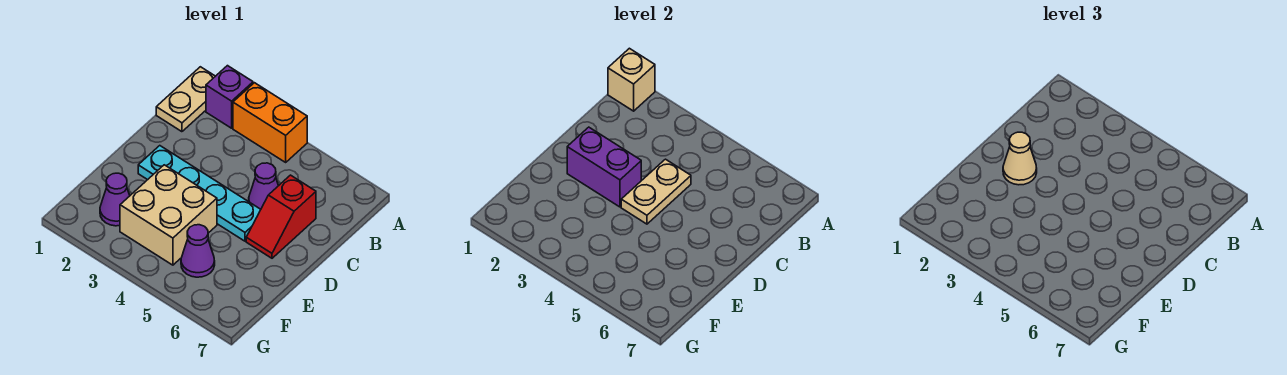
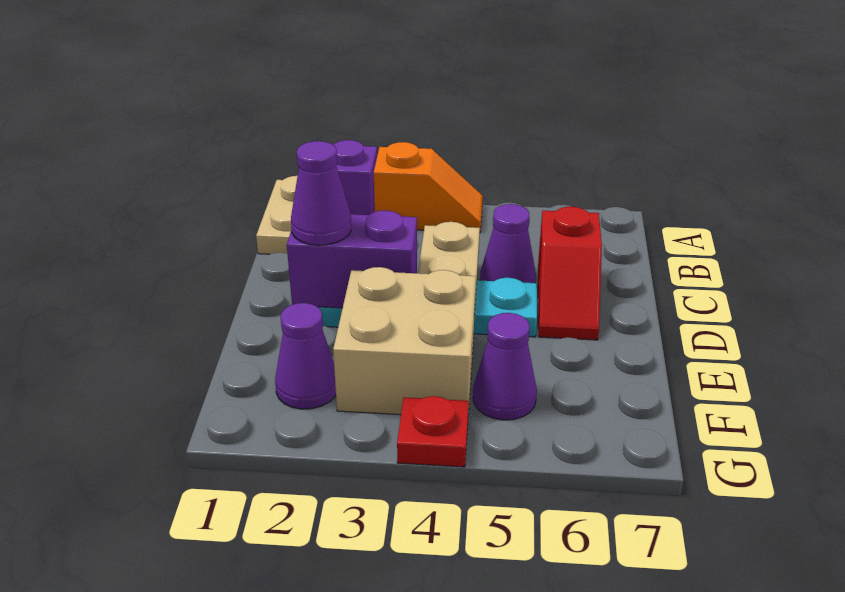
tan 1x1 brick [608,48,655,111] -> none
orange 1x2 brick [233,83,307,162] -> orange 1x2 slope [374,142,483,232]
tan 1x1 cone [1003,132,1037,185] -> purple 1x1 cone [291,141,351,245]
none -> red 1x1 plate [397,396,469,467]

